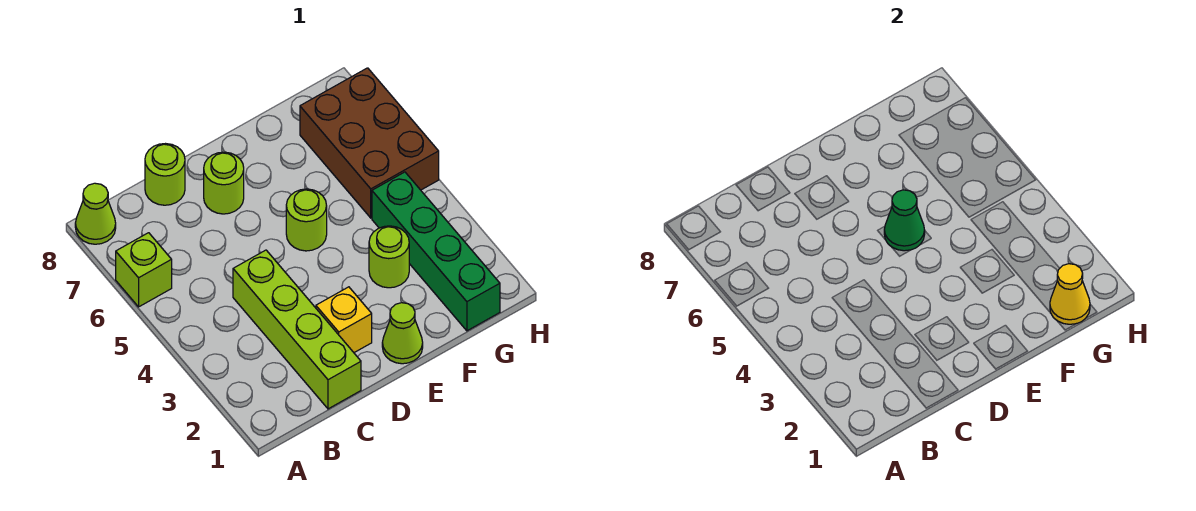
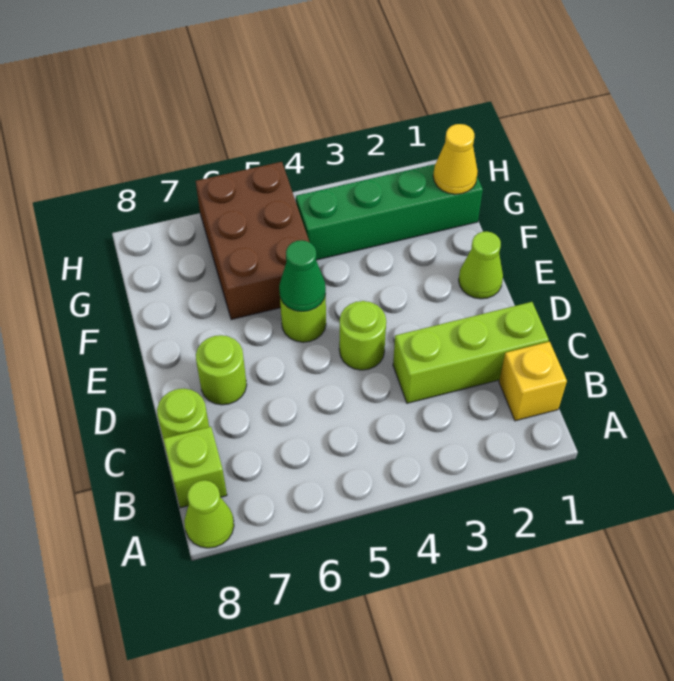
lime 1x1 brick [116,233,172,307] -> lime 1x1 brick moved to [163,427,227,508]
lime 1x4 brick [233,250,361,409] -> lime 1x3 brick [393,302,549,403]
yellow 1x1 brick [316,287,372,353] -> yellow 1x1 brick moved to [499,342,567,421]
lime 1x1 round brick [369,226,409,288] -> lime 1x1 round brick moved to [339,301,386,370]
brown 2x3 brick [300,68,439,218] -> brown 2x3 brick turned to [196,162,309,320]

